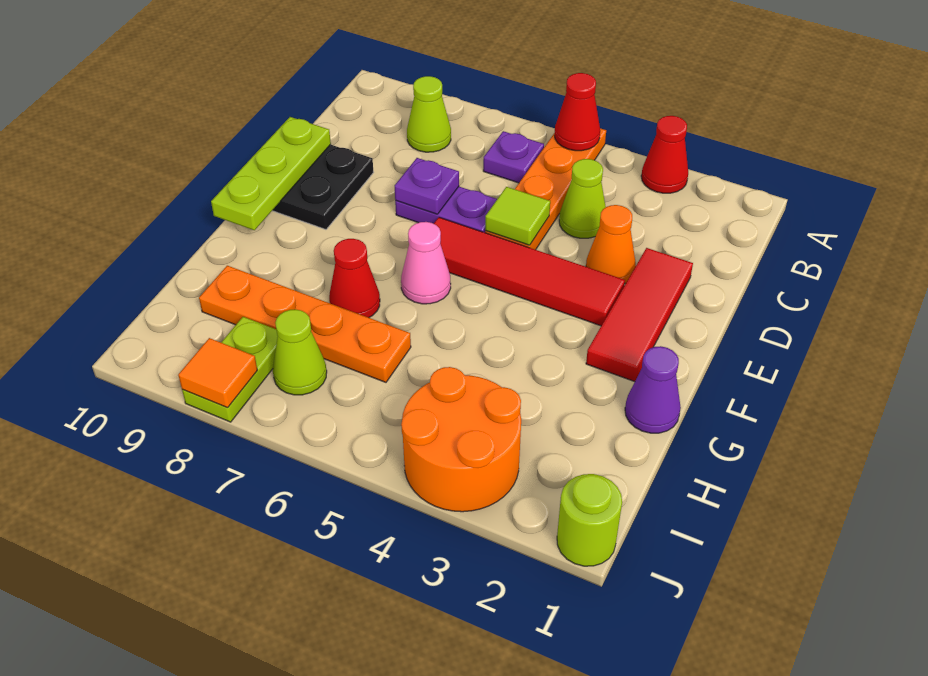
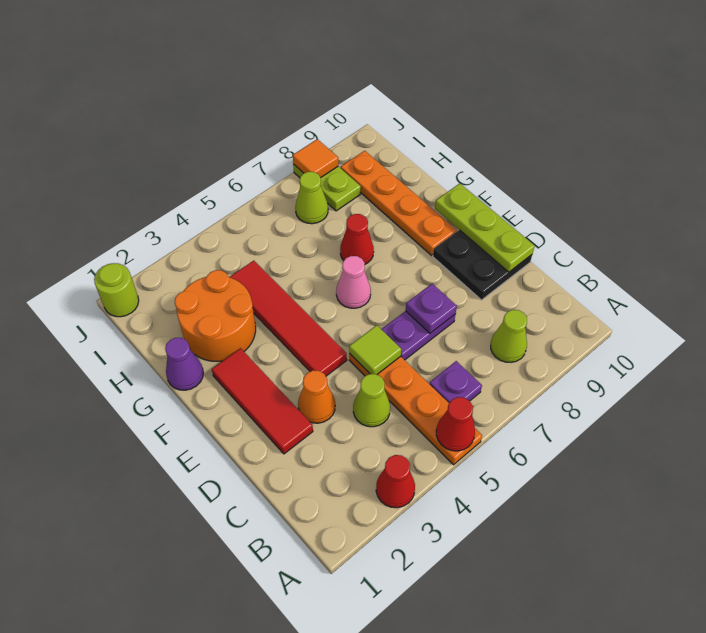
red 1x4 tile [434,217,625,326] -> red 1x4 tile turned to [230,261,347,376]
orange 1x4 plate [199,266,411,382] -> orange 1x4 plate turned to [341,151,457,255]
orange 2x2 round brick [401,367,521,512] -> orange 2x2 round brick moved to [175,270,256,361]

